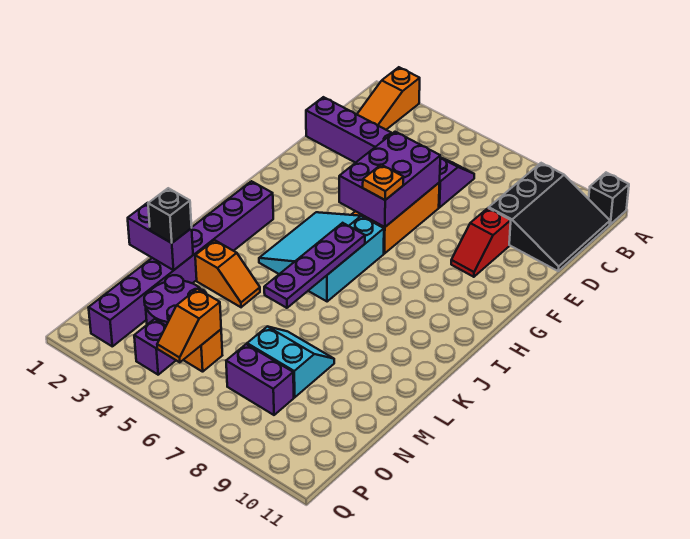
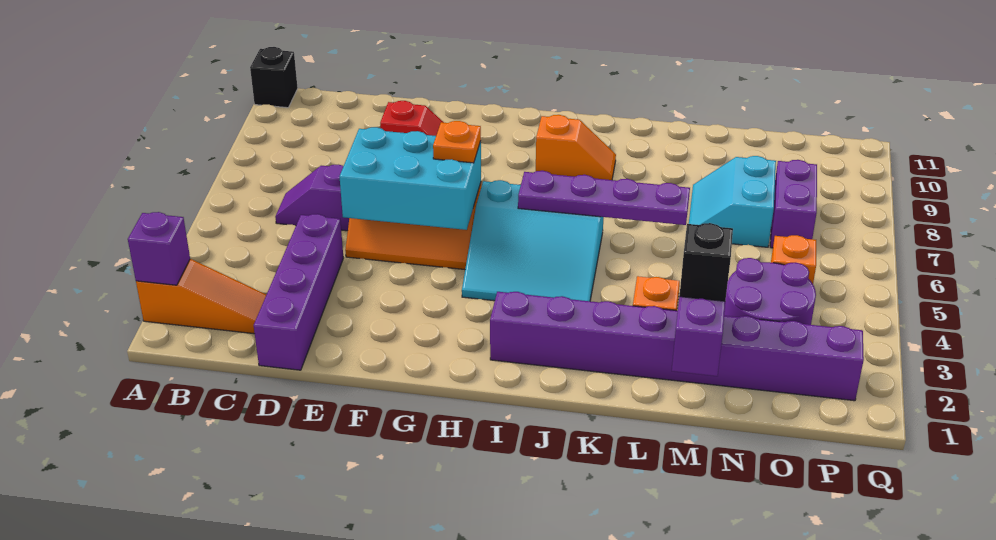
black 3x3 slope [489,163,610,271] -> none
purple 2x3 brick [339,132,440,227] -> cyan 2x3 brick [340,127,481,230]
orange 1x2 slope [157,289,221,362] -> orange 1x2 slope moved to [536,115,616,180]
purple 1x1 brick [134,319,176,375] -> purple 1x1 brick moved to [128,212,190,285]

